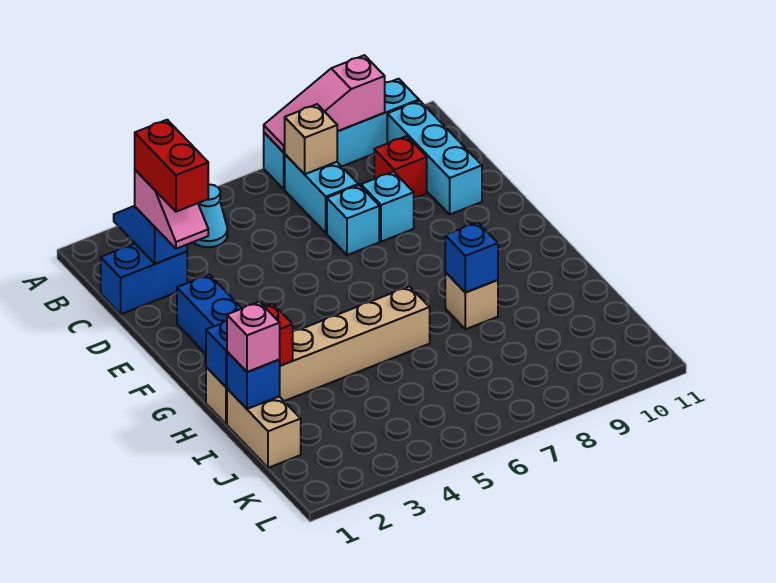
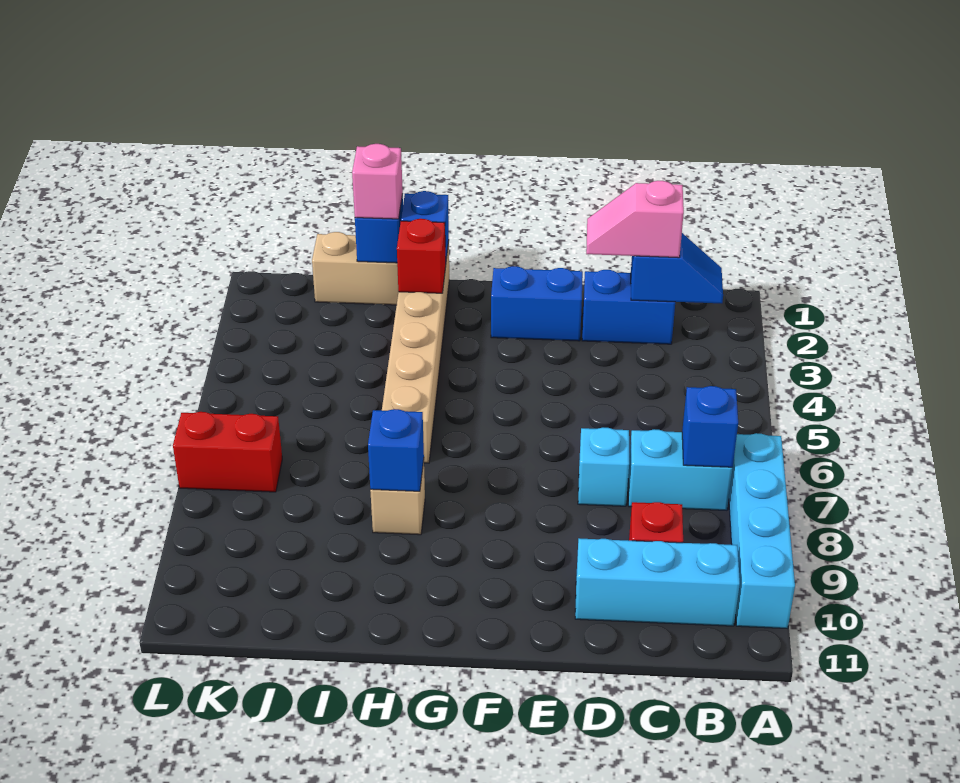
pink 1x3 slope [264,55,385,152] -> none
cyan 1x1 cone [193,184,227,247] -> none
tan 1x1 brick [284,104,337,174] -> blue 1x1 brick [682,386,738,467]
blue 1x2 brick [101,244,187,314] -> blue 1x2 brick turned to [582,270,675,344]
red 1x2 brick [135,120,208,212] -> red 1x2 brick moved to [173,412,282,492]
cyan 1x1 brick [361,172,414,242] -> none

